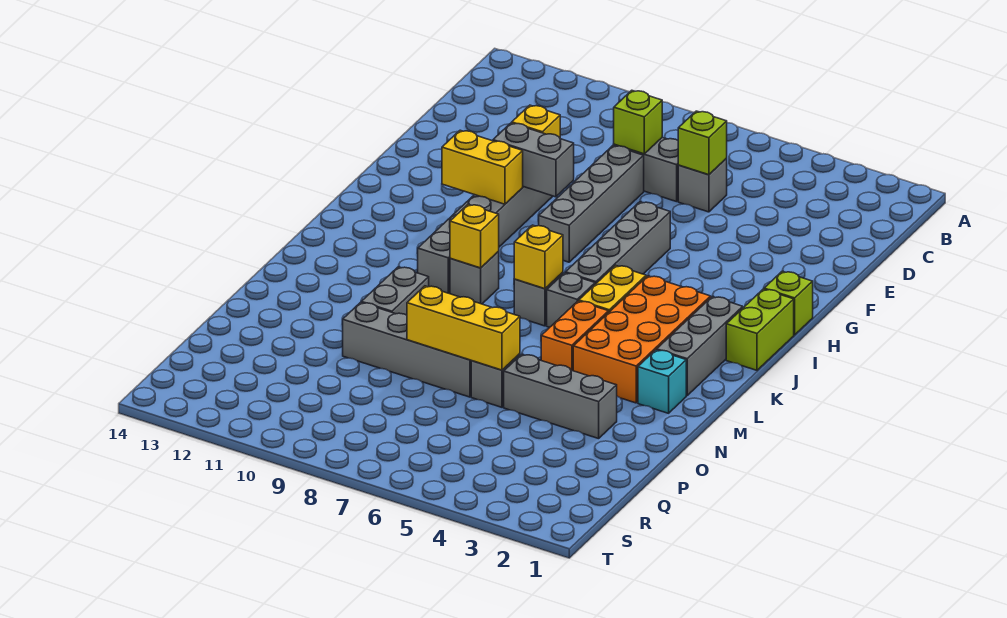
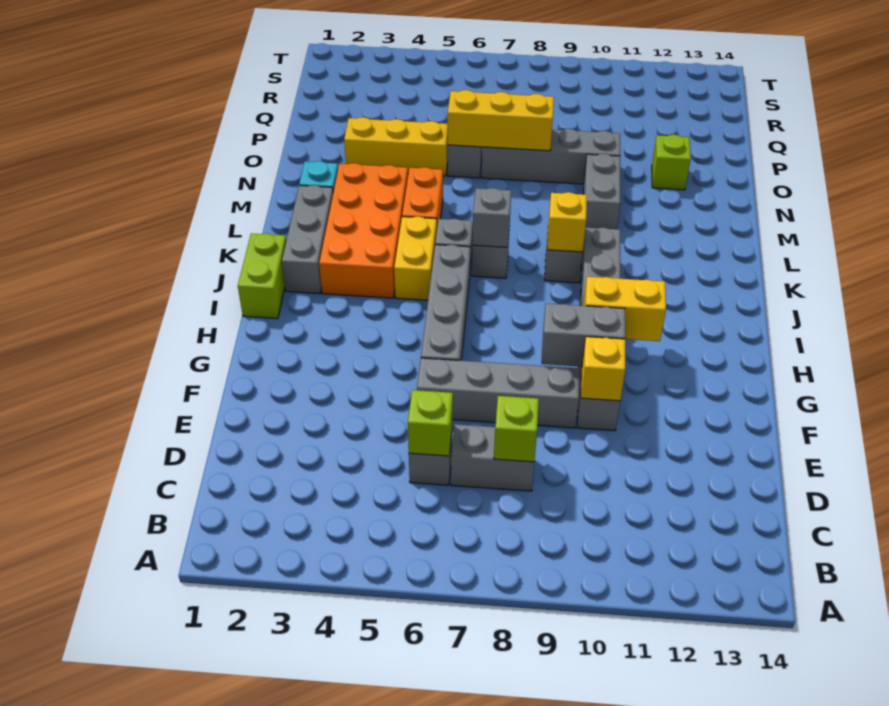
grey 1x4 brick [539,145,644,262] -> grey 1x4 brick turned to [417,358,580,428]
lime 1x1 brick [764,271,813,335] -> lime 1x1 brick moved to [652,135,691,190]
yellow 1x1 brick [514,225,563,289] -> grey 1x1 brick [472,188,511,247]
grey 1x3 brick [504,354,617,439] -> yellow 1x3 brick [344,117,448,176]

